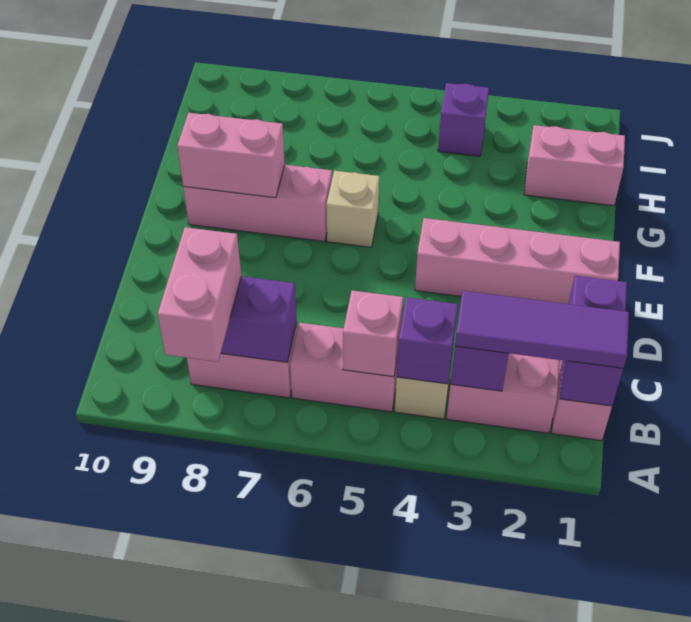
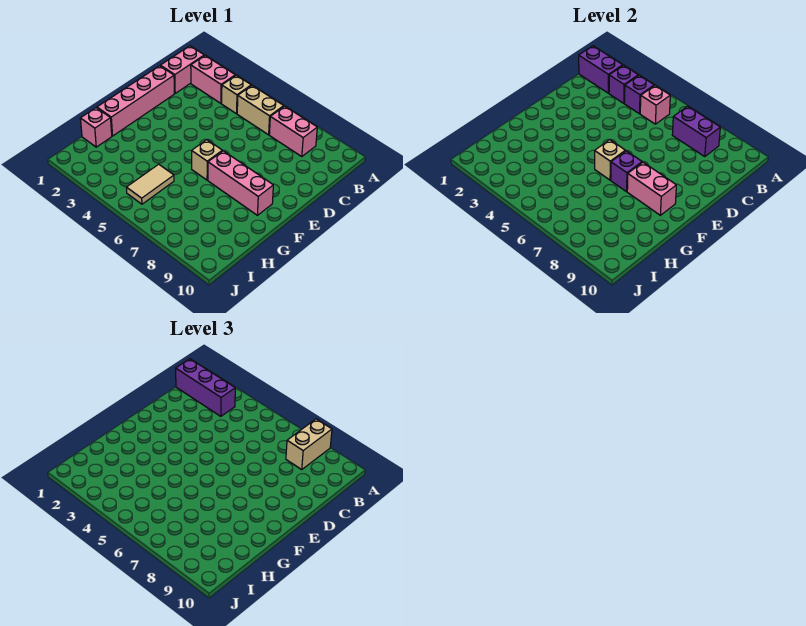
pink 1x2 brick [158,227,241,362] -> tan 1x2 brick [286,419,332,470]
purple 1x2 brick [560,276,627,406] -> purple 1x2 brick turned to [579,46,623,93]
purple 1x3 tile [455,291,629,368] -> purple 1x3 brick [176,359,235,416]
pink 1x2 brick [290,323,398,412] -> tan 1x2 brick [237,86,284,135]
pink 1x4 brick [415,218,620,304] -> pink 1x4 brick turned to [97,66,174,136]
none -> tan 1x1 brick [595,140,625,180]
pink 1x2 brick [524,125,625,206] -> pink 1x1 brick [80,108,112,147]
none -> tan 1x2 tile [126,164,174,204]
purple 1x1 brick [438,83,489,156] -> purple 1x1 brick moved to [611,151,642,192]

